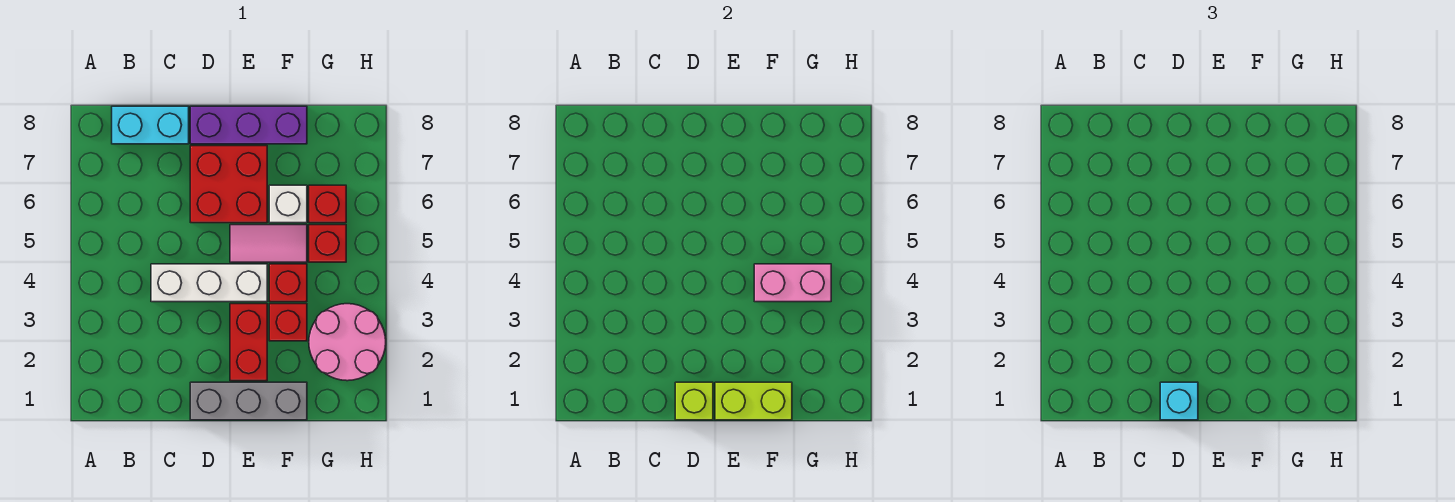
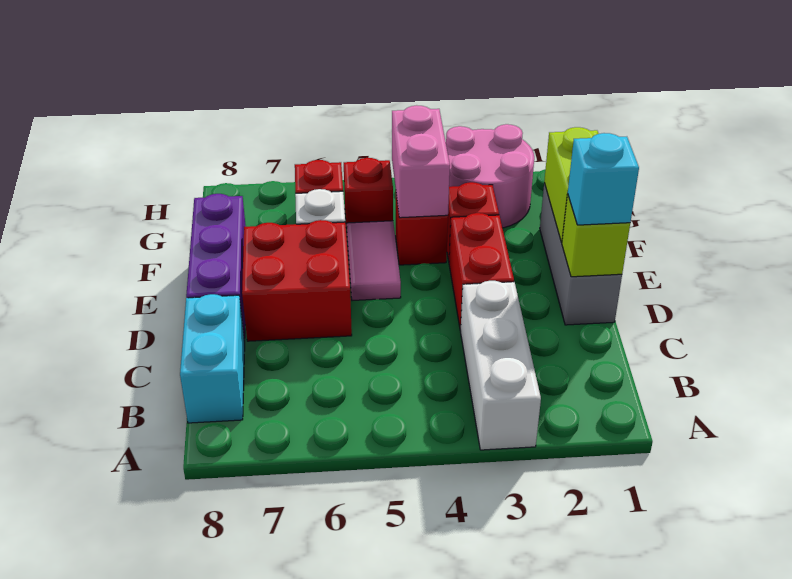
white 1x3 brick [151,264,267,302] -> white 1x3 brick moved to [461,281,541,450]
red 1x2 brick [230,304,267,381] -> red 1x2 brick turned to [449,213,514,330]

